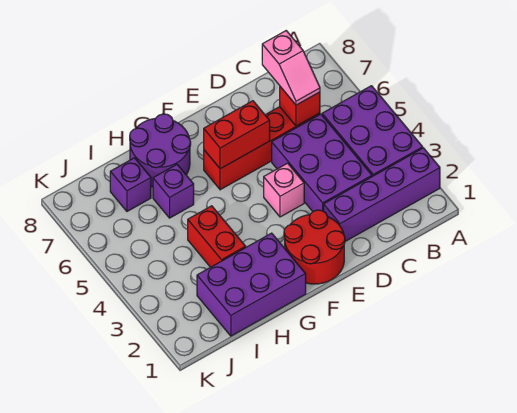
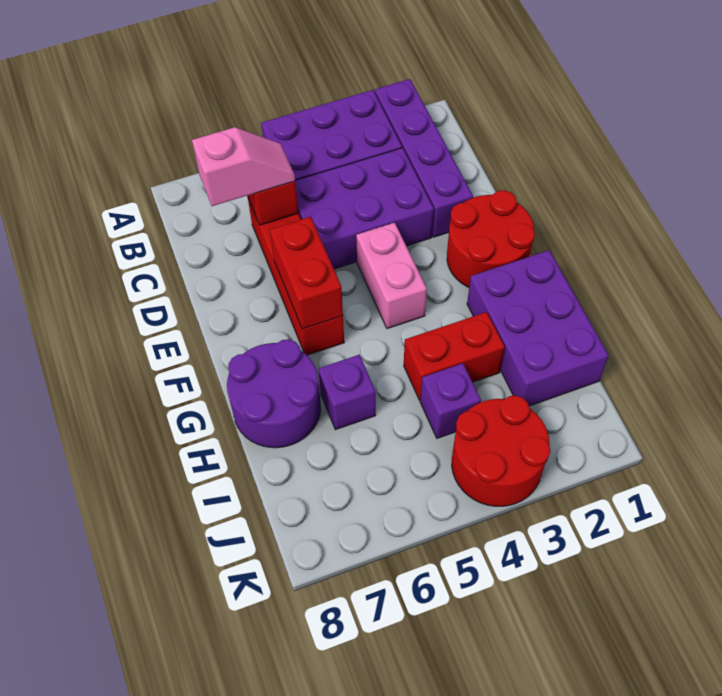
pink 1x1 brick [264,163,304,217] -> pink 1x2 brick [356,223,427,329]
purple 1x1 brick [110,158,151,211] -> purple 1x1 brick moved to [420,363,481,438]
none -> red 2x2 round brick [452,396,550,506]

